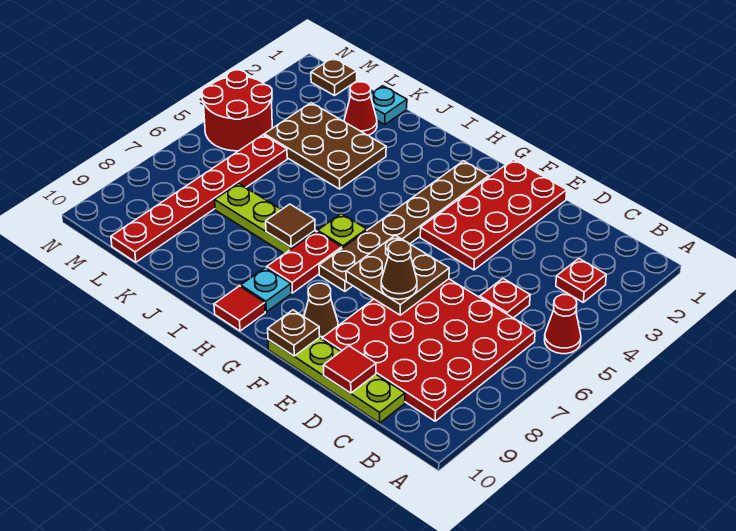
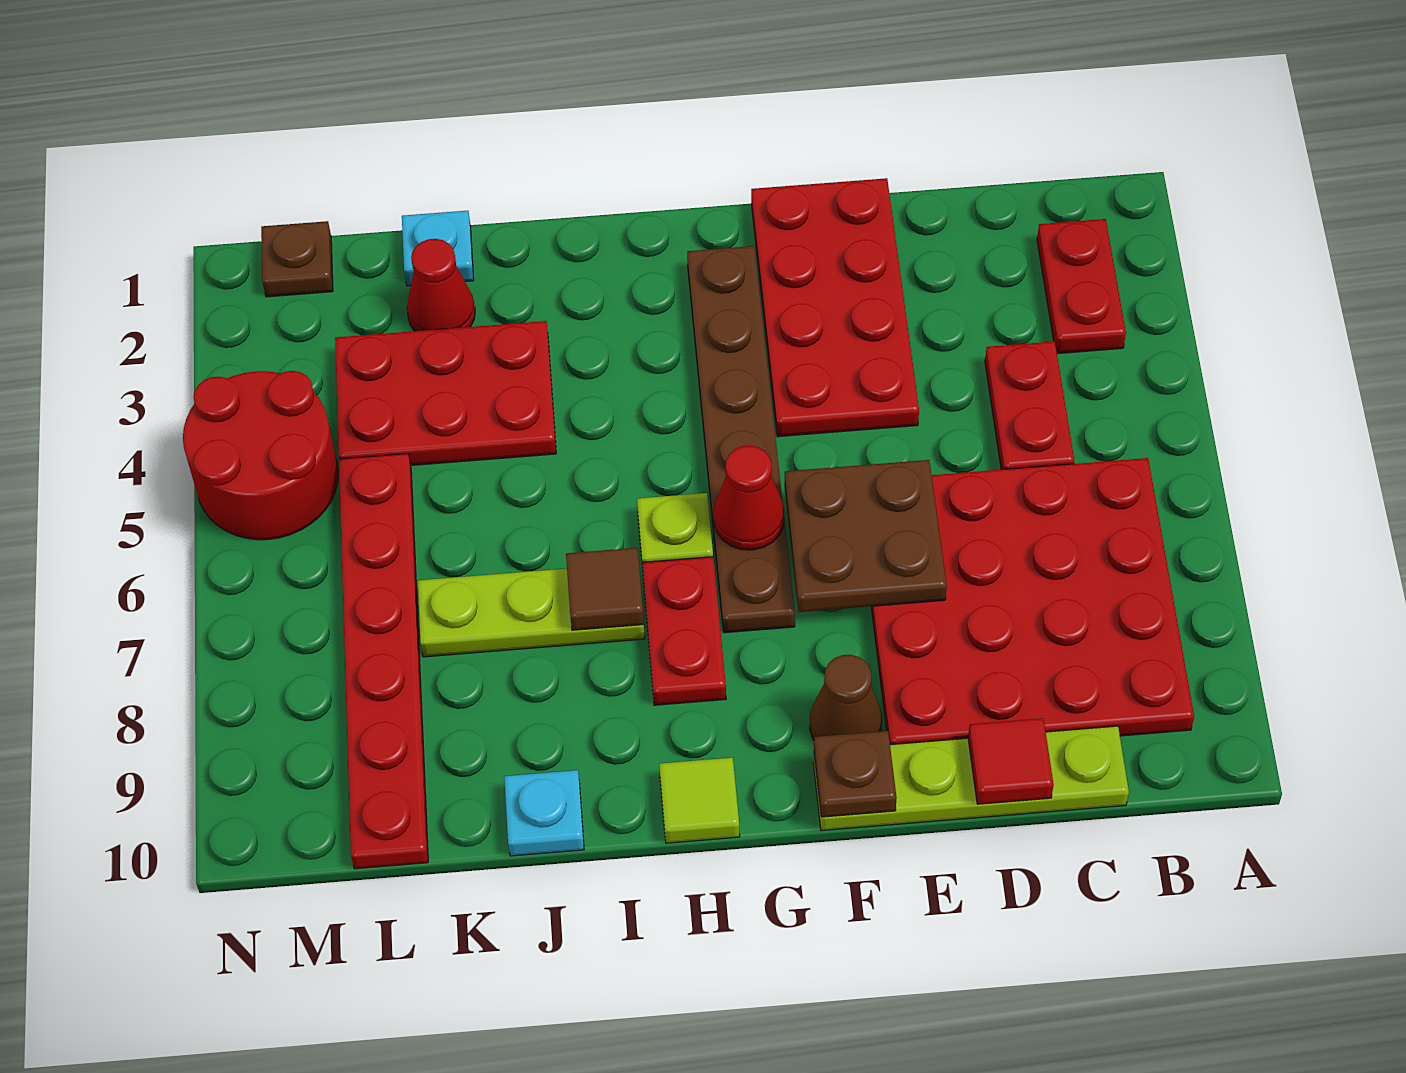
red 1x1 cone [545,295,581,354] -> red 1x1 cone moved to [713,446,784,550]
red 1x1 plate [556,259,606,302] -> red 1x2 plate [1037,219,1126,354]
red 1x1 plate [480,279,530,318] -> red 1x2 plate [985,341,1074,470]
brown 1x1 cone [381,240,417,299] -> none
cyan 1x1 plate [241,268,291,312] -> cyan 1x1 plate moved to [504,770,584,856]
red 1x1 tile [214,286,265,331] -> lime 1x1 tile [659,758,740,843]
brown 2x3 plate [264,103,386,189] -> red 2x3 plate [335,321,556,465]

